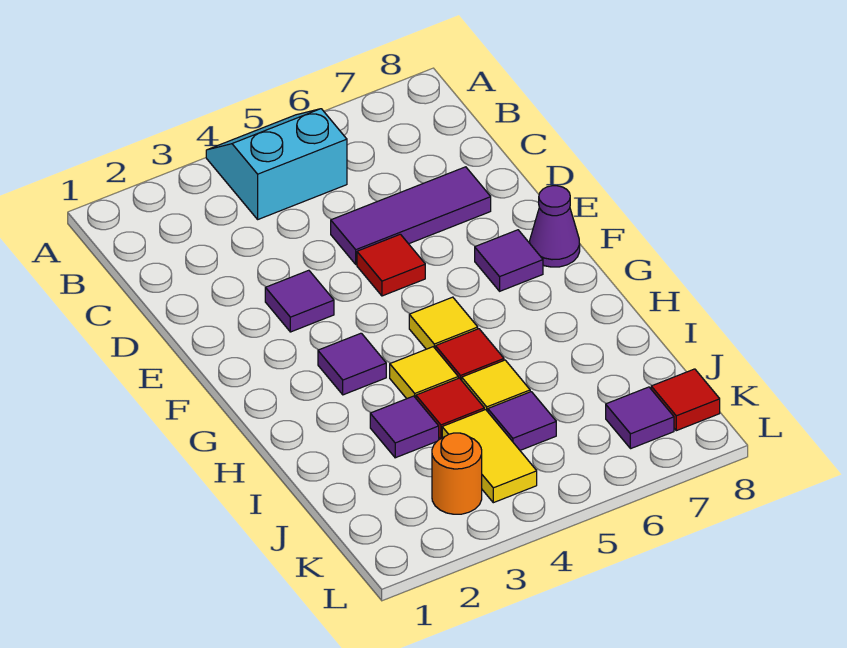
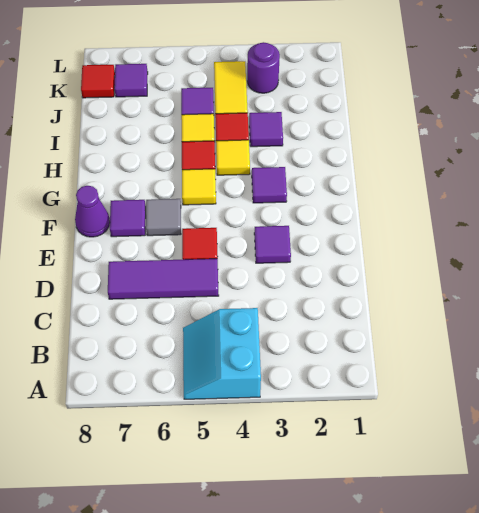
cyan 2x2 slope [206,109,347,219] -> cyan 2x2 slope turned to [183,308,261,399]
none -> grey 1x1 tile [146,199,181,236]
orange 1x1 round brick [432,433,482,514] -> purple 1x1 round brick [247,42,280,93]

